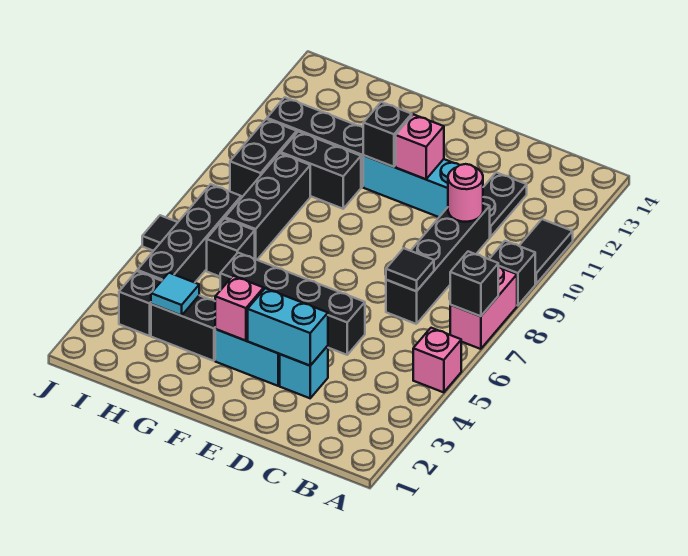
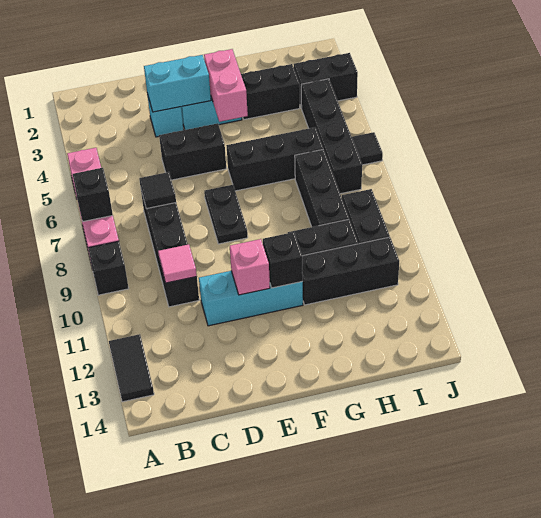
black 1x2 tile [519,219,573,284] -> black 1x2 tile moved to [109,334,154,402]
pink 1x1 round brick [448,164,483,222] -> pink 1x1 tile [158,244,197,283]
black 1x2 plate [483,173,527,237] -> black 1x2 plate moved to [204,185,248,244]
black 1x4 brick [220,253,365,355] -> black 1x2 brick [159,123,226,180]
pink 1x1 brick [215,276,264,341] -> pink 1x2 brick [204,49,248,122]
cyan 1x1 tile [151,273,199,316] -> none
black 1x1 brick [207,218,255,277] -> black 1x3 brick [226,127,323,191]
black 1x1 brick [119,271,161,336] -> black 1x2 brick [294,53,358,108]

